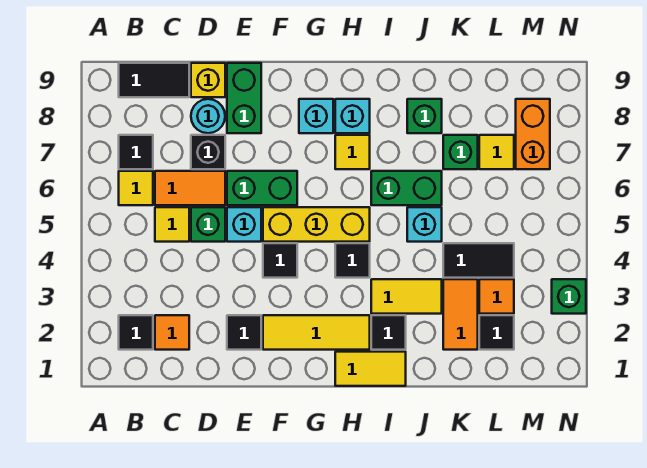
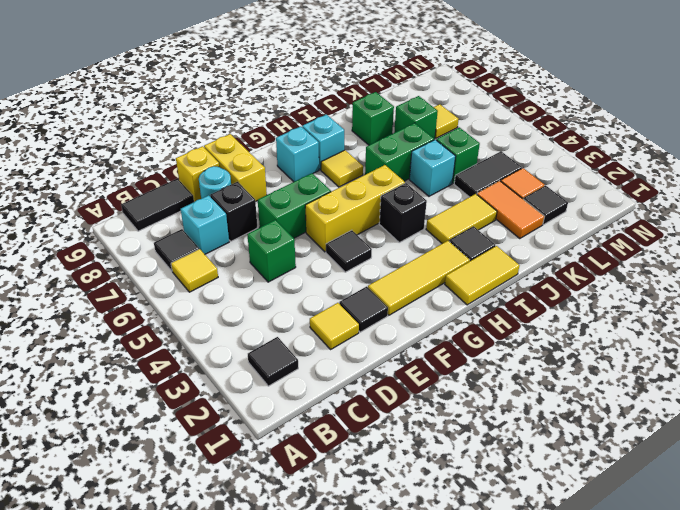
orange 1x1 tile [155,315,189,350] -> none
yellow 1x1 tile [155,207,189,242] -> yellow 1x1 tile moved to [310,303,359,349]
orange 1x2 tile [155,171,225,205] -> none
cyan 1x1 brick [227,207,261,242] -> cyan 1x1 brick moved to [181,195,229,254]
green 1x2 brick [227,63,261,133] -> yellow 1x2 brick [204,134,267,202]
black 1x1 tile [335,243,370,278] -> black 1x1 brick [379,183,427,242]
orange 1x2 brick [516,99,550,169] -> none
green 1x1 brick [552,279,586,314] -> green 1x1 brick moved to [436,127,480,183]

